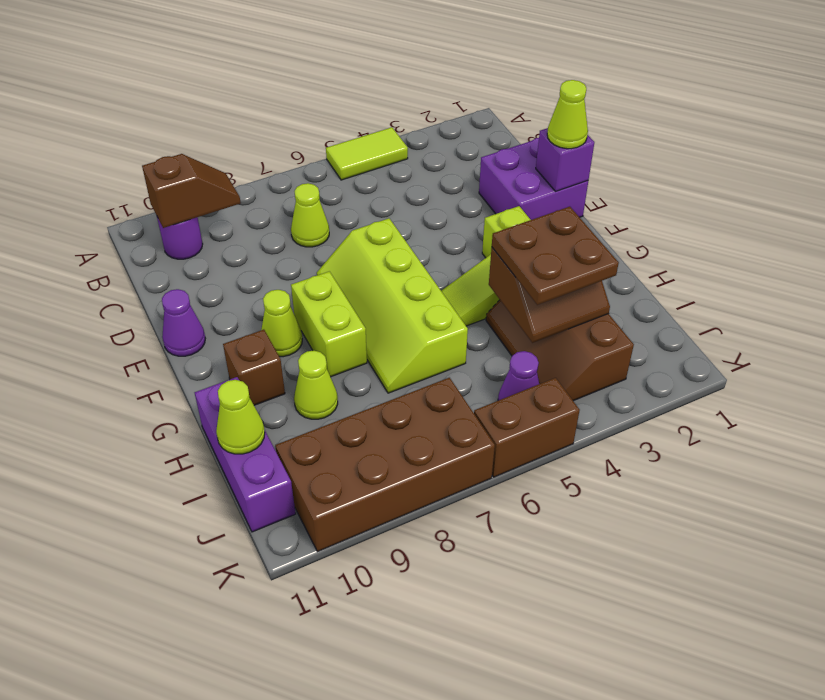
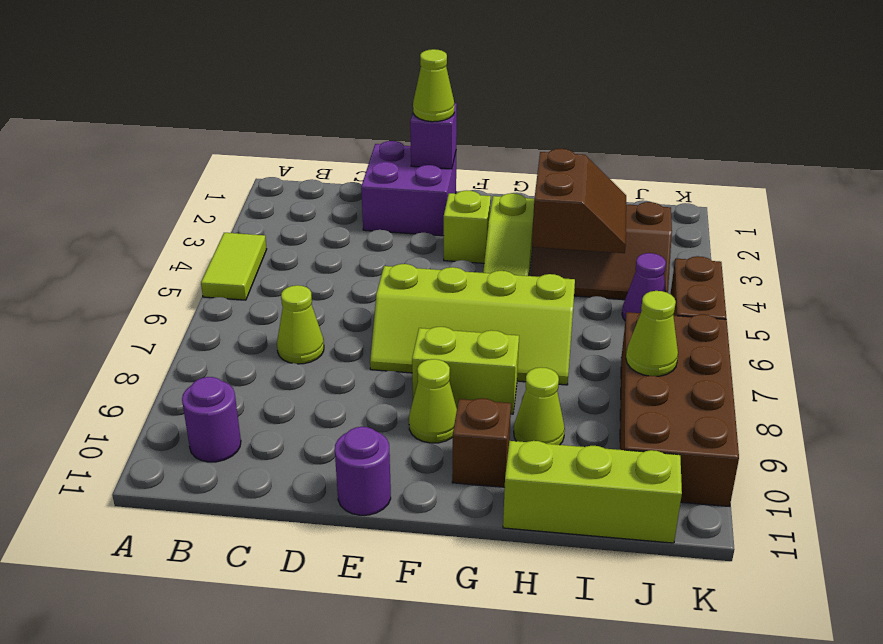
brown 1x2 slope [142,154,241,228] -> none
purple 1x1 cone [162,289,205,356] -> purple 1x1 round brick [335,427,391,515]
brown 2x2 plate [492,207,619,305] -> none
purple 1x3 brick [195,377,296,532] -> lime 1x3 brick [503,441,682,543]
lime 1x1 cone [216,380,265,454] -> lime 1x1 cone moved to [626,291,678,376]

